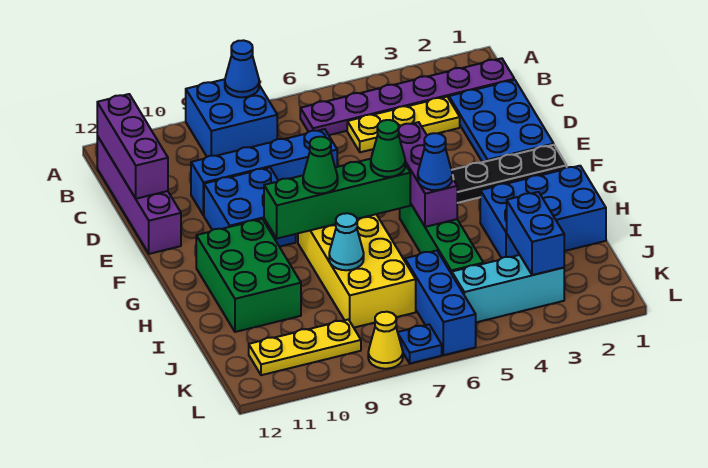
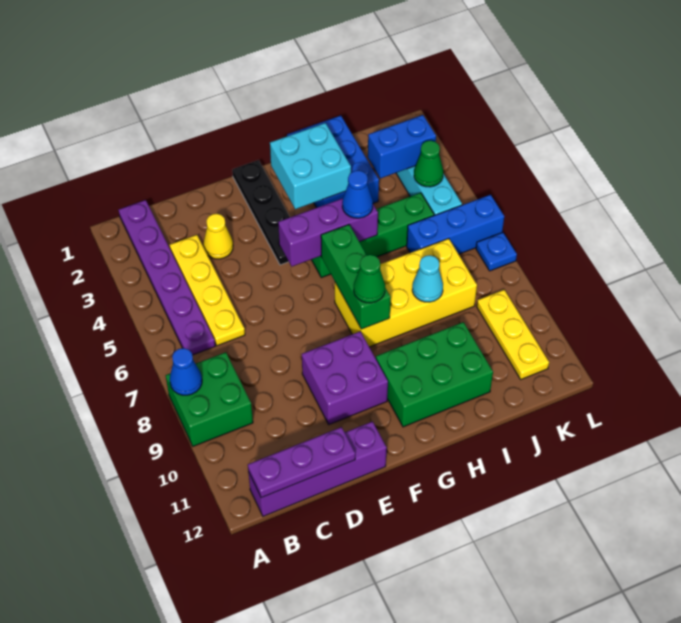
blue 2x2 brick [186,79,277,157] -> green 2x2 brick [166,352,253,446]
purple 1x3 brick [97,94,168,199] -> purple 1x3 plate [248,427,355,498]
blue 2x3 plate [449,80,554,162] -> none
yellow 1x3 plate [347,97,460,152] -> yellow 1x4 plate [170,235,245,346]
blue 1x4 brick [191,129,337,216] -> none
blue 2x2 brick [204,167,296,247] -> purple 2x2 brick [302,331,388,424]
none -> cyan 2x2 brick [270,123,351,209]
green 1x4 brick [264,159,410,238] -> green 1x3 brick [321,225,390,329]
green 1x1 cone [371,120,405,177] -> green 1x1 cone moved to [414,141,443,187]
yellow 1x1 cone [368,312,403,369] -> yellow 1x1 cone moved to [203,214,233,259]

